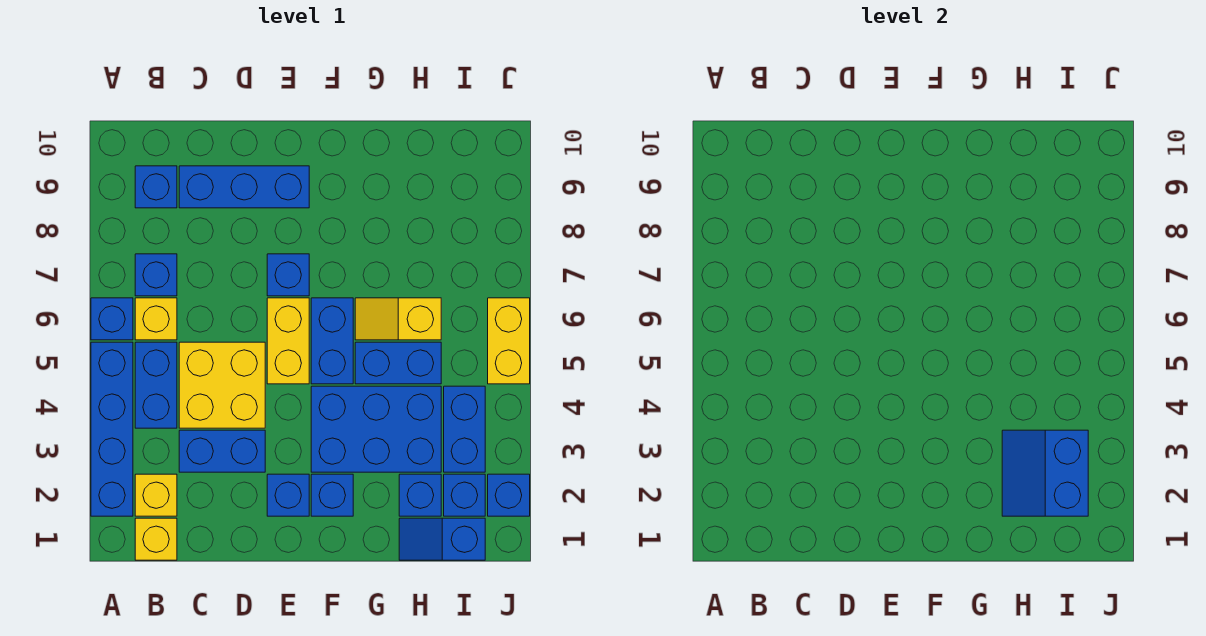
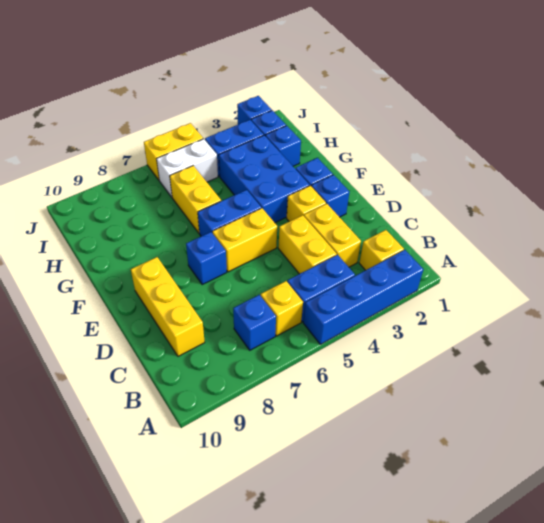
blue 1x1 brick [91,298,133,340] -> none
yellow 1x1 brick [135,518,177,560] -> yellow 1x1 brick moved to [287,185,326,222]
blue 1x1 brick [135,166,177,208] -> none
blue 1x2 brick [179,430,265,472] -> yellow 1x2 brick [304,204,361,267]
yellow 2x2 brick [179,342,265,428] -> yellow 1x2 brick [278,215,337,274]
blue 1x3 brick [179,166,309,208] -> yellow 1x3 brick [131,257,205,356]
blue 1x2 brick [355,342,441,384] -> none
yellow 1x2 slope [355,298,441,340] -> yellow 1x2 brick [170,166,221,233]
blue 1x2 slope [399,518,485,560] -> none
blue 2x2 slope [1002,430,1088,516] -> none
none -> white 1x2 brick [157,139,218,197]

